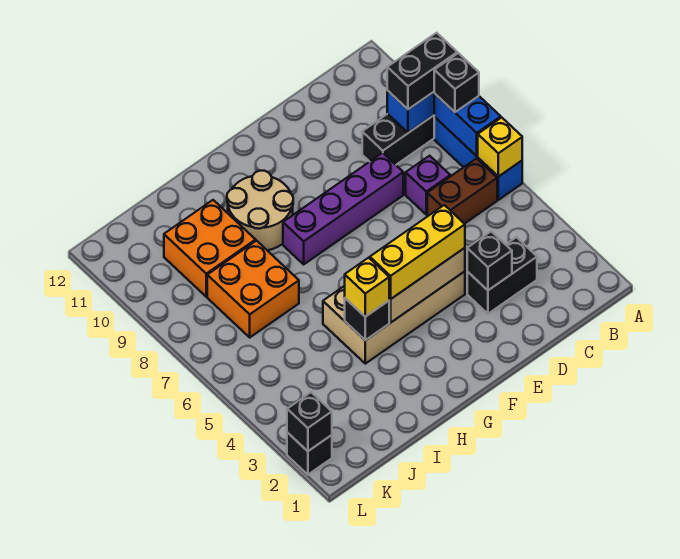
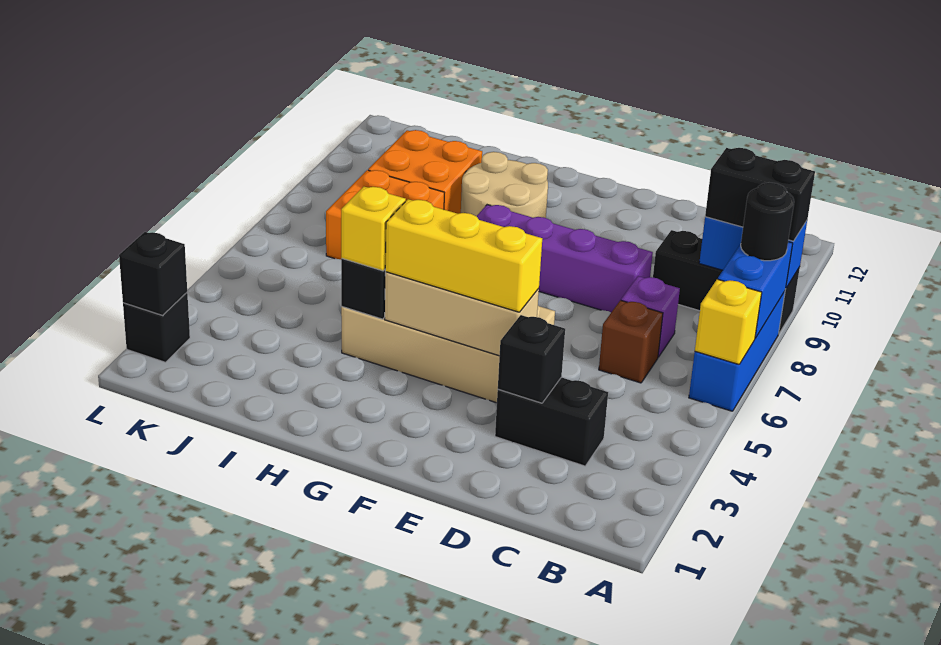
black 1x1 brick [434,53,479,112] -> black 1x1 round brick [741,183,794,261]
brown 1x2 brick [427,159,497,224] -> brown 1x1 brick [599,300,663,383]

